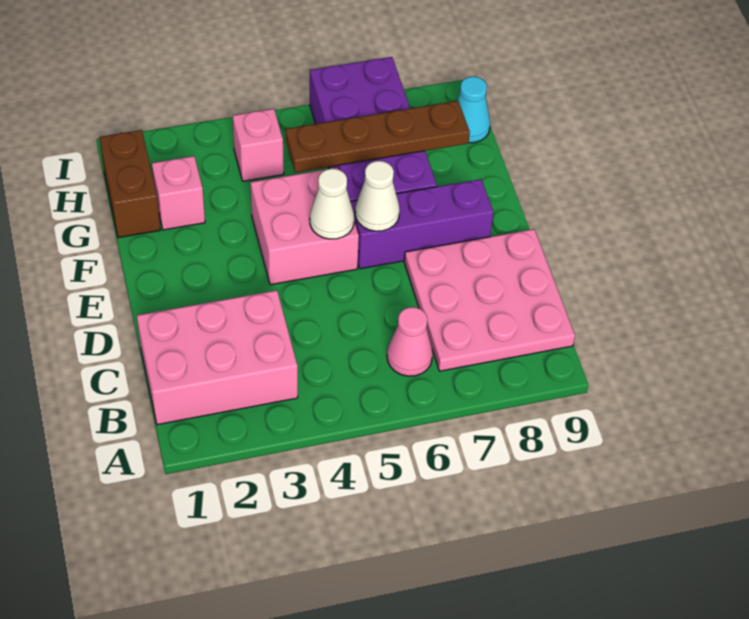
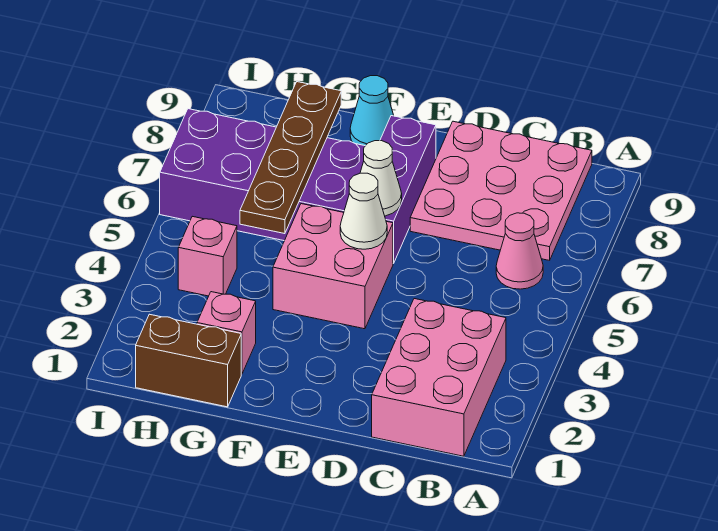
cyan 1x1 cone [457,76,490,143] -> cyan 1x1 cone moved to [350,76,394,146]

